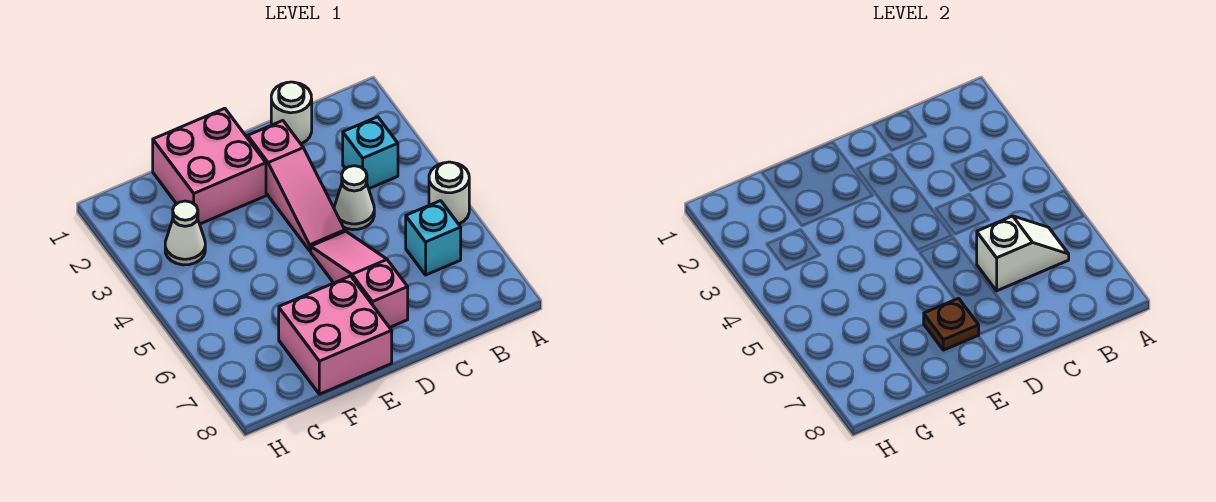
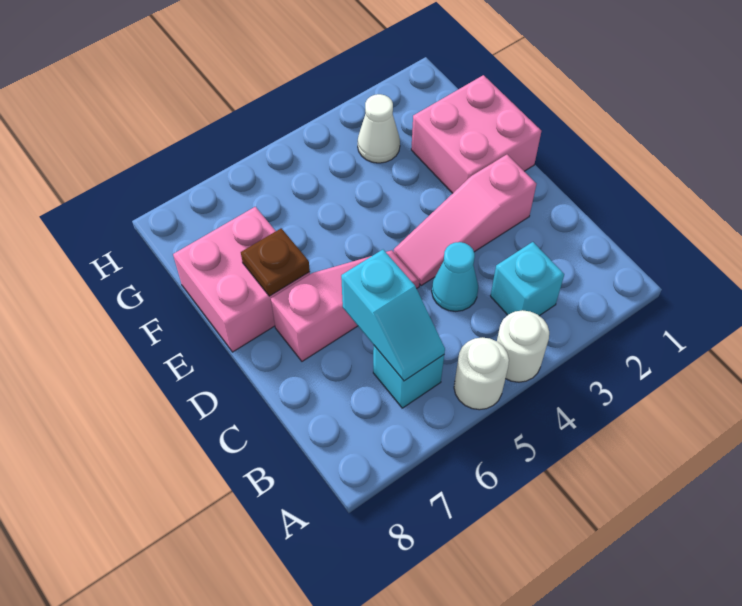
white 1x2 slope [977,216,1069,291] -> cyan 1x2 slope [341,250,445,381]
white 1x1 round brick [271,82,312,144] -> white 1x1 round brick moved to [497,310,549,382]
white 1x1 cone [334,166,374,230] -> cyan 1x1 cone [432,242,478,311]

